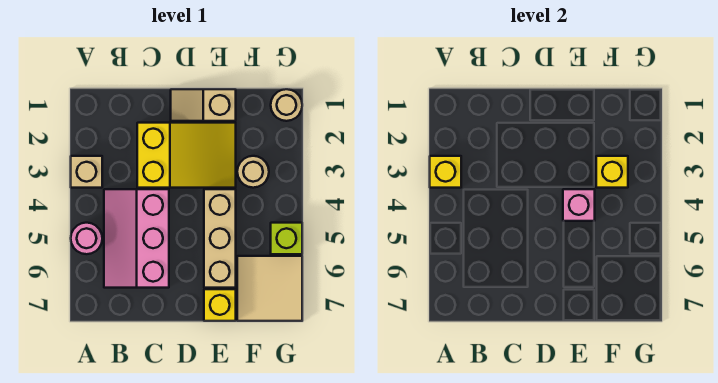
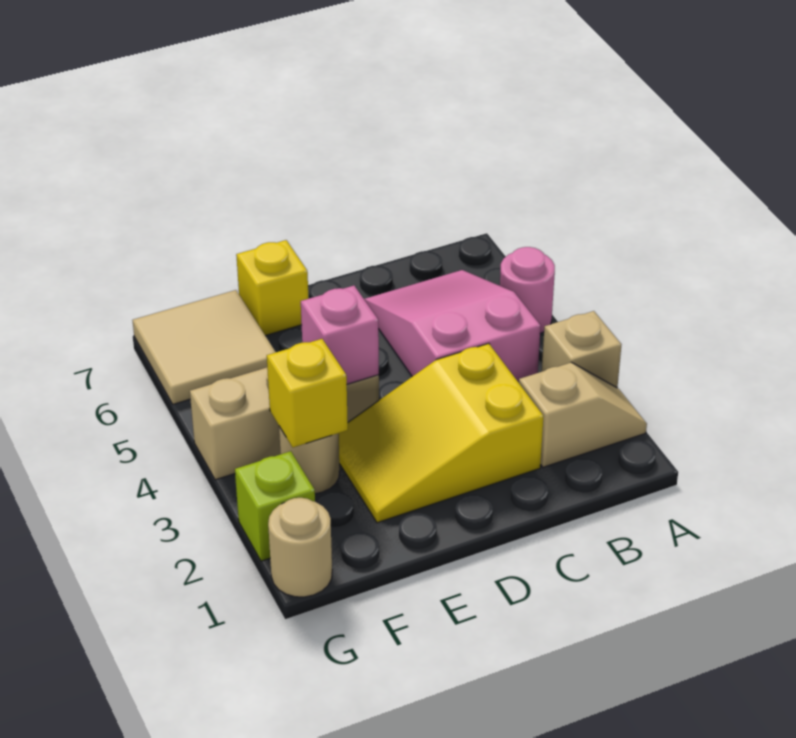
yellow 1x1 brick [430,156,461,188] -> none
pink 2x3 slope [104,189,169,288] -> pink 2x3 slope turned to [364,270,541,382]
tan 1x2 slope [171,89,236,121] -> tan 1x2 slope moved to [519,362,647,467]
tan 1x3 brick [204,189,236,288] -> tan 1x3 brick turned to [190,368,379,480]
lime 1x1 brick [271,223,302,254] -> lime 1x1 brick moved to [235,451,315,561]

